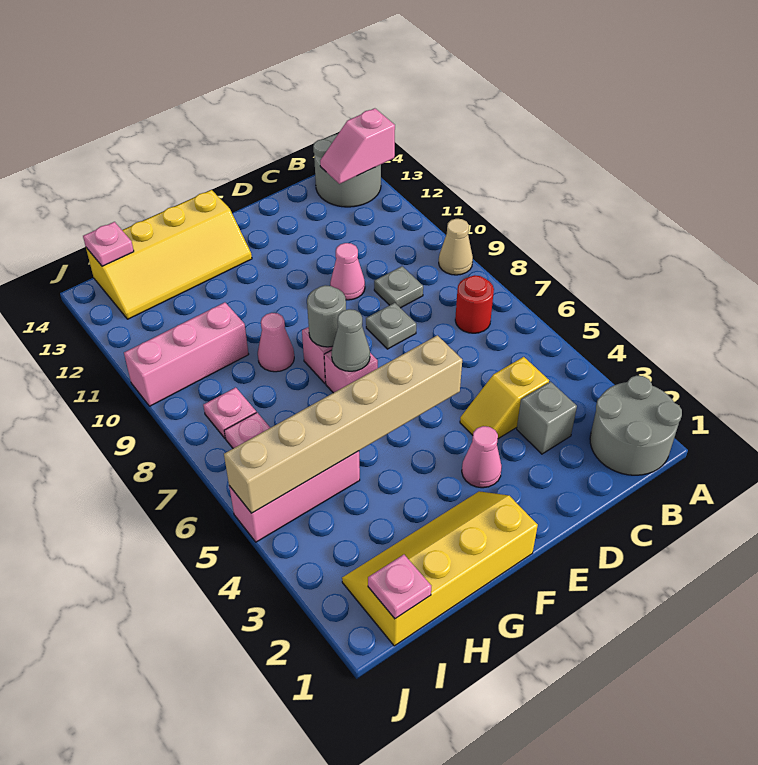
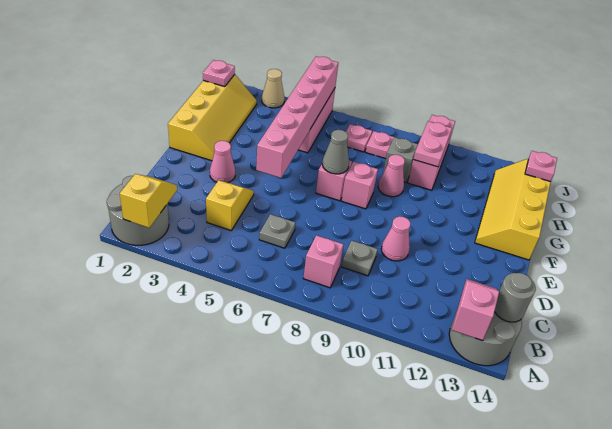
none -> yellow 1x2 slope [120,174,177,228]
tan 1x1 cone [439,219,473,275] -> tan 1x1 cone moved to [262,69,285,108]
red 1x1 round brick [455,275,494,333] -> none
none -> pink 1x1 brick [303,235,343,288]
grey 1x1 brick [517,382,577,454] -> grey 1x1 brick moved to [383,137,418,183]
grey 1x1 plate [366,303,416,349] -> grey 1x1 plate moved to [259,214,296,248]
tan 1x6 brick [224,335,462,513] -> pink 1x6 brick [256,56,338,178]
grey 1x1 round brick [307,285,346,347] -> grey 1x1 round brick moved to [495,273,536,322]
none -> pink 1x2 plate [413,121,452,167]

